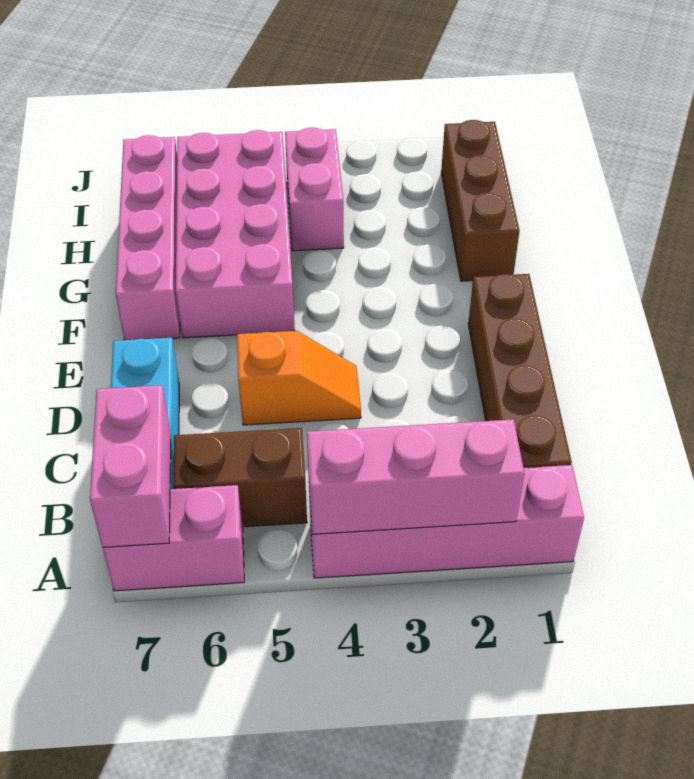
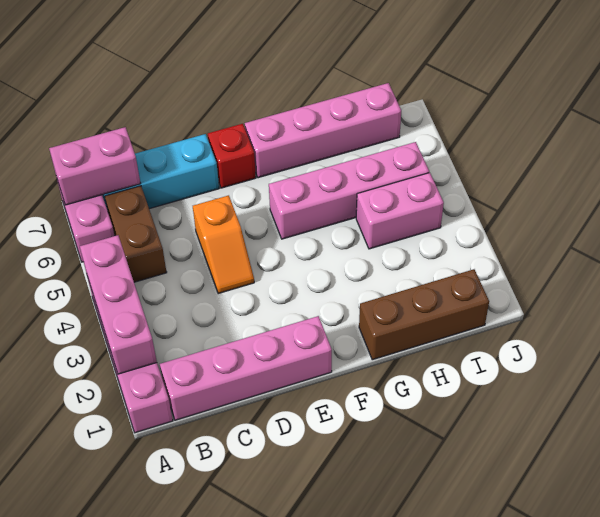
brown 1x4 brick [468,274,572,468] -> pink 1x4 brick [160,316,332,420]
none -> red 1x1 brick [208,124,256,188]
pink 2x4 brick [176,130,295,338] -> pink 1x4 brick [269,142,429,239]

